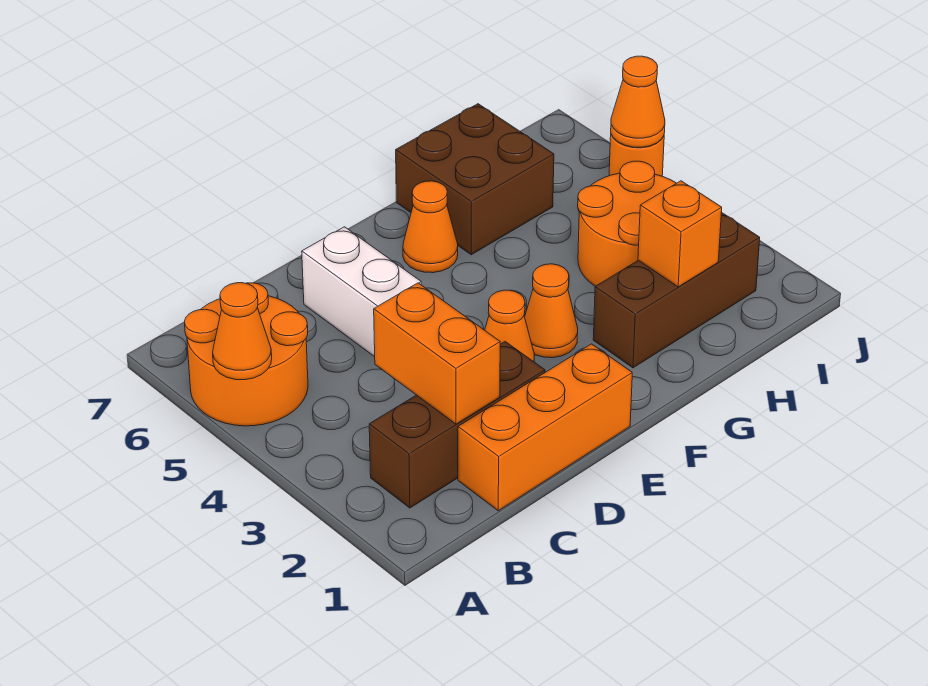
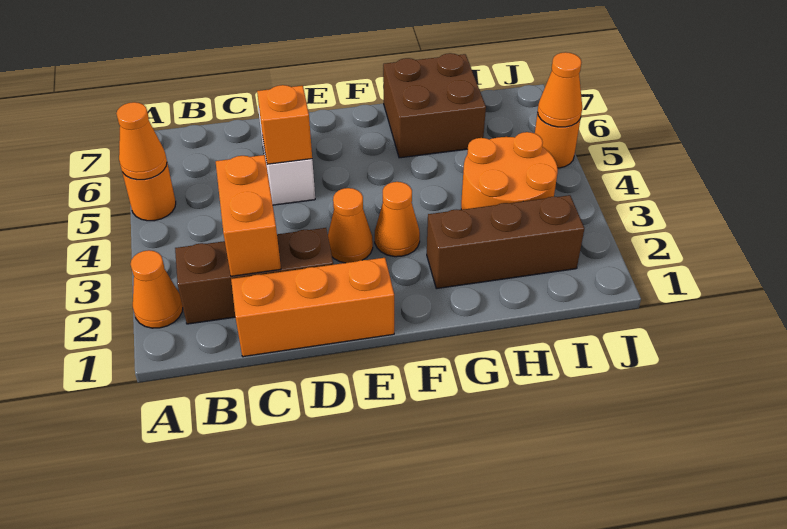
orange 2x2 round brick [185,283,308,426] -> orange 1x1 round brick [122,163,176,221]
orange 1x1 cone [403,181,458,273] -> orange 1x1 cone moved to [131,250,183,328]
orange 1x1 brick [638,181,722,287] -> orange 1x1 brick moved to [257,85,312,164]

